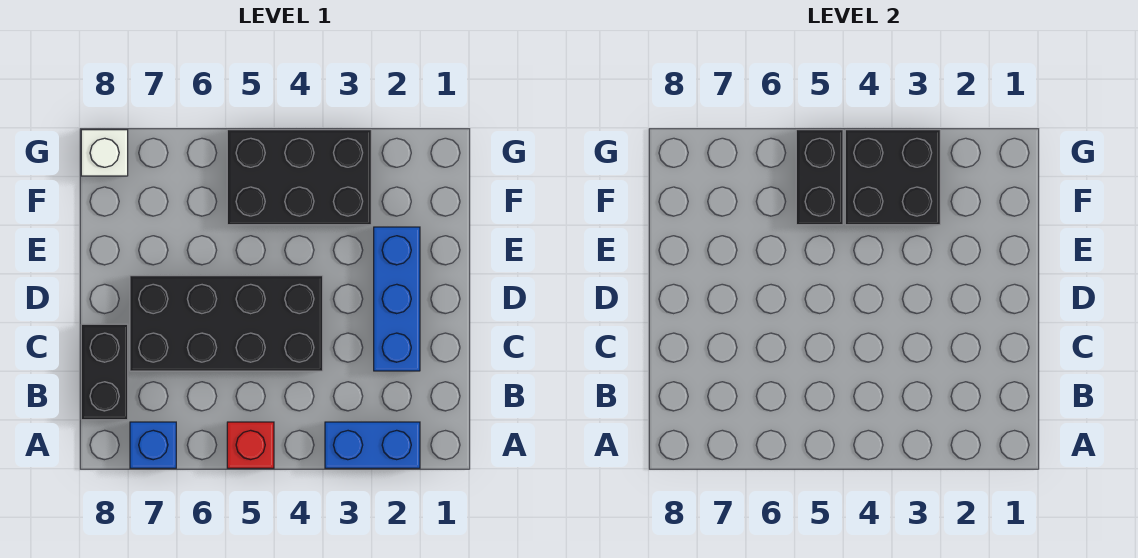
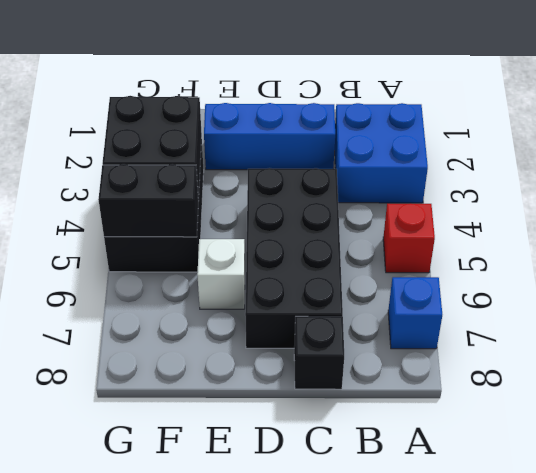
blue 1x2 brick [325,422,420,468] -> blue 2x2 brick [335,103,428,203]
black 1x2 brick [81,324,128,420] -> black 1x1 brick [294,316,344,389]
white 1x1 brick [81,130,128,176] -> white 1x1 brick moved to [197,239,245,309]

